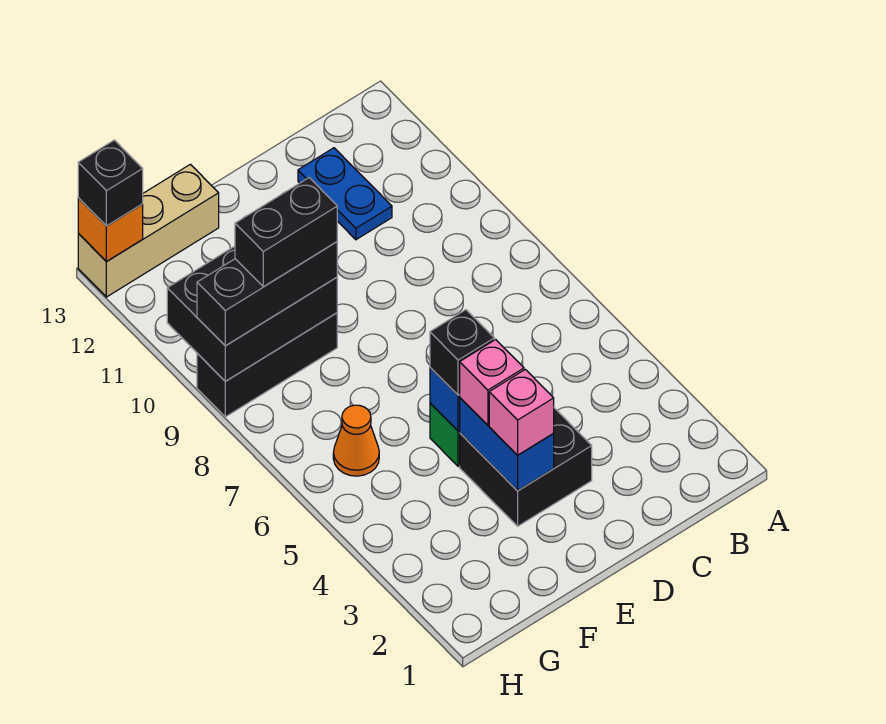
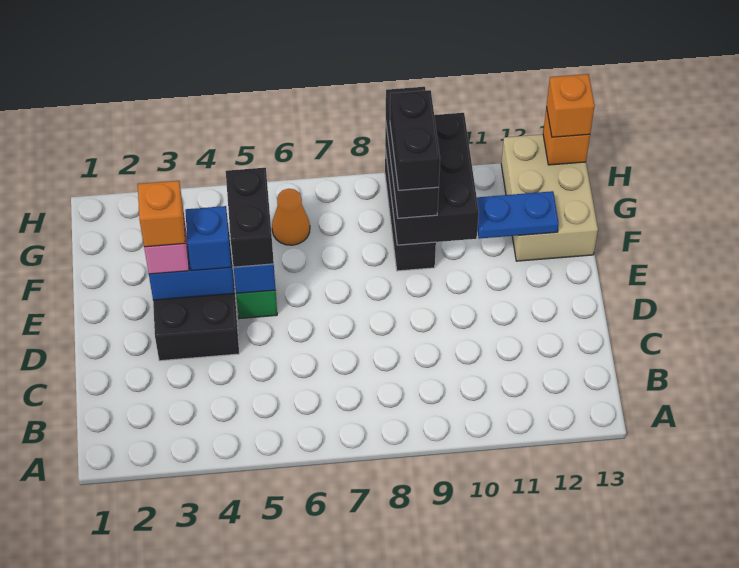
blue 1x2 plate [298,148,392,240] -> blue 1x2 plate moved to [477,191,559,239]
none -> orange 1x1 brick [138,181,185,247]
pink 1x1 brick [460,340,524,425] -> blue 1x1 brick [185,206,231,271]
black 1x1 brick [430,310,494,395] -> black 1x2 brick [226,168,274,267]
tan 1x3 brick [78,164,219,297] -> tan 2x3 brick [501,134,598,261]
black 1x1 brick [78,140,143,226] -> orange 1x1 brick [547,74,595,137]

